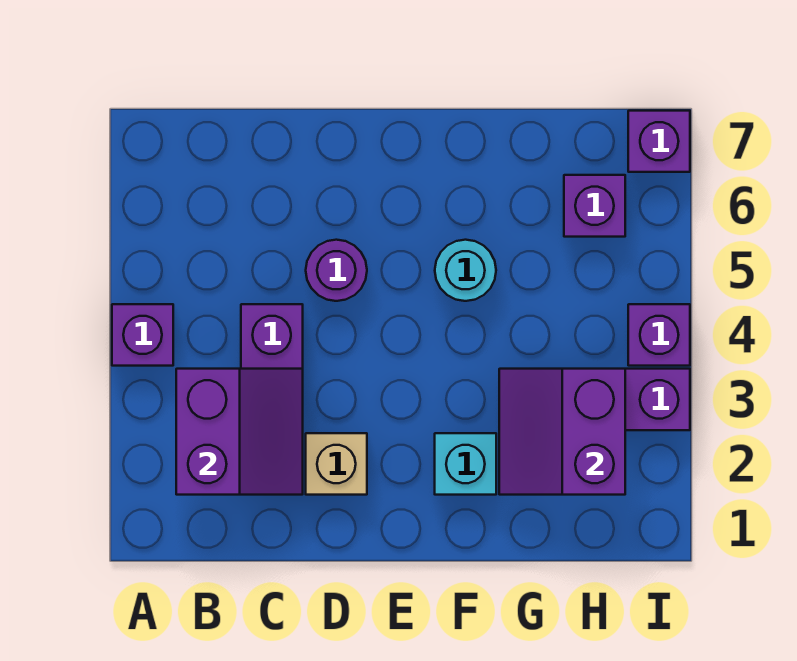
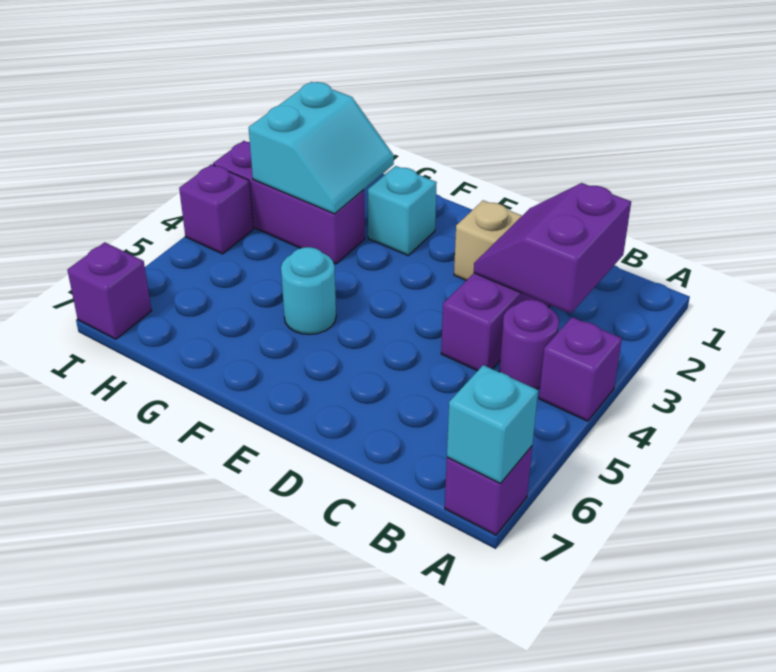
none -> cyan 1x1 brick [447,365,538,484]
purple 1x1 round brick [306,240,367,301] -> purple 1x1 round brick moved to [499,300,559,389]
purple 2x2 slope [499,369,625,495] -> cyan 2x2 slope [249,82,394,214]
purple 1x1 brick [564,175,625,237] -> purple 1x1 brick moved to [445,446,532,535]

